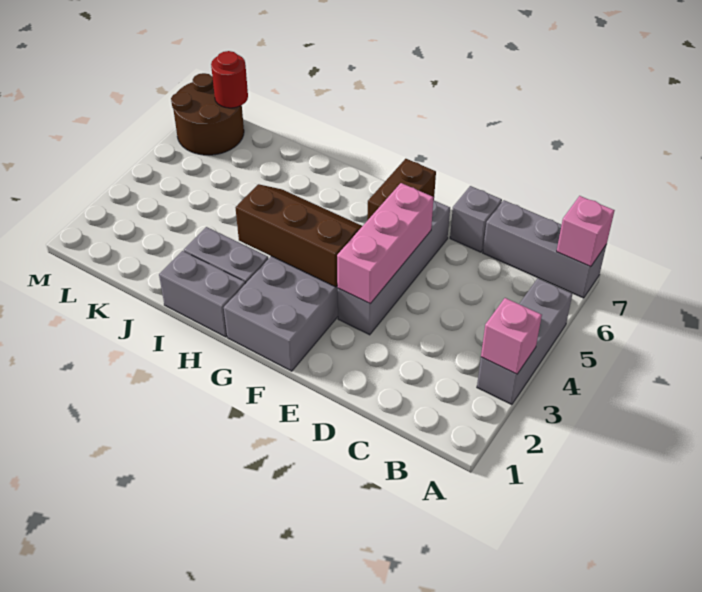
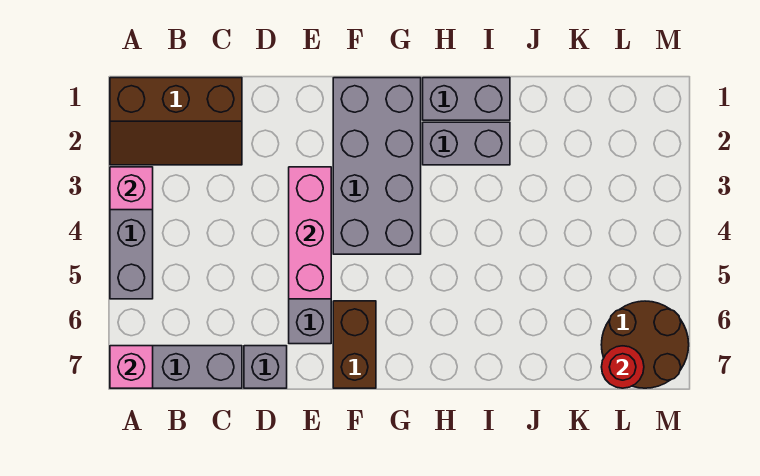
brown 2x3 slope [235,184,362,287] -> brown 2x3 slope moved to [110,78,242,165]

